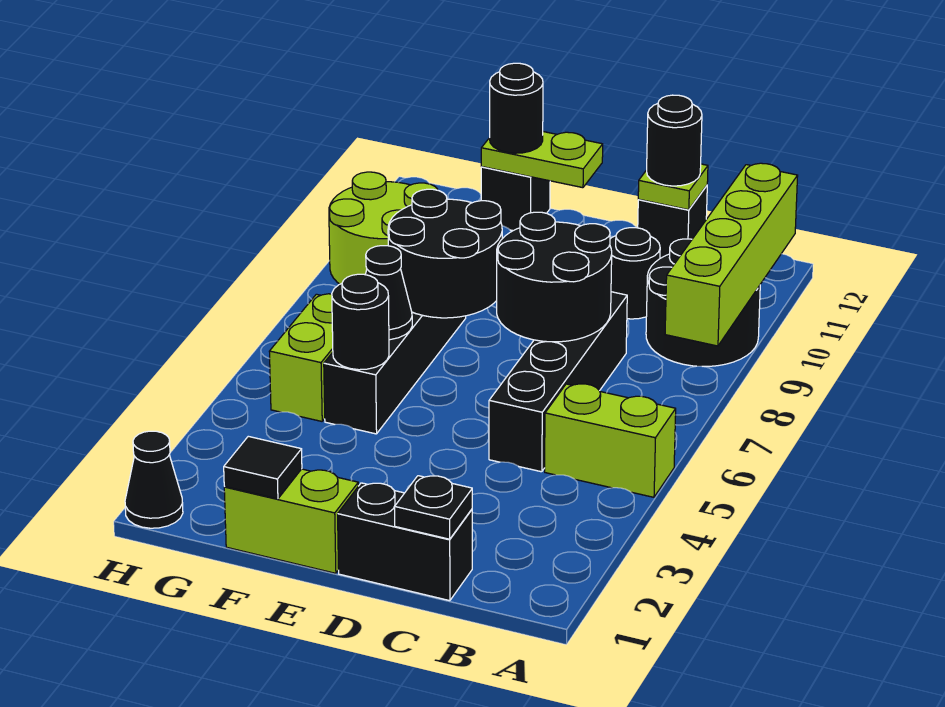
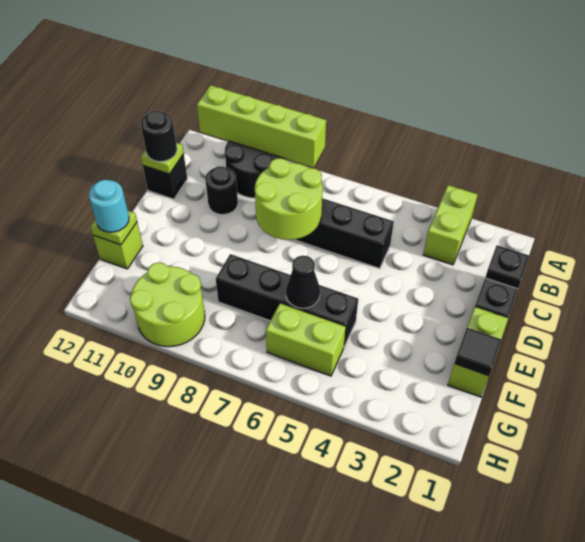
lime 1x2 brick [545,384,676,497] -> lime 1x2 brick moved to [423,185,478,265]
black 2x2 round brick [497,212,612,342] -> lime 2x2 round brick [255,158,323,240]
black 2x2 round brick [388,189,502,318] -> none
lime 1x2 plate [481,132,603,188] -> lime 1x1 plate [90,211,137,245]
black 1x1 round brick [332,274,389,370] -> none
black 1x1 brick [481,167,550,231] -> lime 1x1 brick [93,223,143,269]
black 1x1 round brick [490,63,543,153] -> cyan 1x1 round brick [89,180,129,232]
black 1x1 cone [125,431,183,528] -> none

